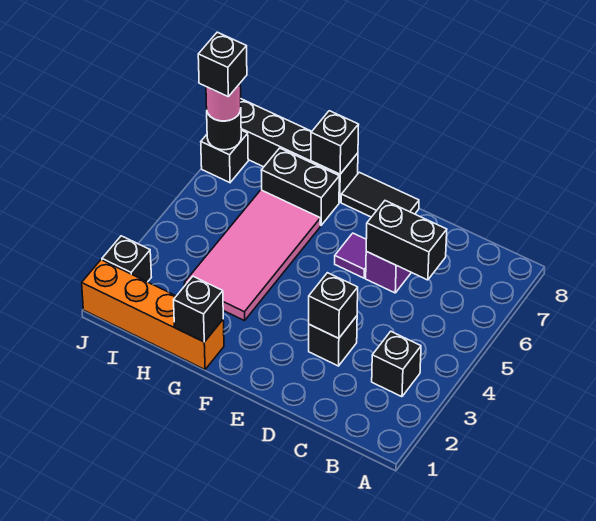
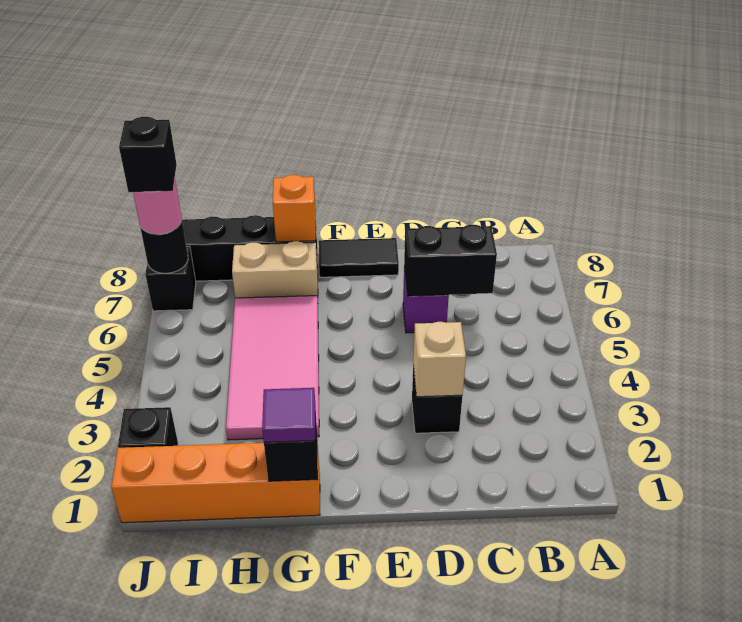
black 1x1 brick [372,331,421,397] -> none
black 1x1 brick [309,273,358,338] -> tan 1x1 brick [413,322,466,397]
purple 1x1 tile [335,233,367,278] -> purple 1x1 tile moved to [262,388,315,442]
black 1x2 brick [261,148,339,225] -> tan 1x2 brick [232,241,318,298]
black 1x1 brick [311,111,359,174] -> orange 1x1 brick [273,175,316,242]

